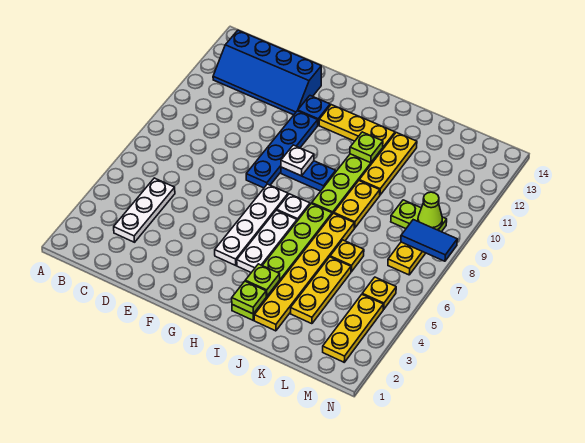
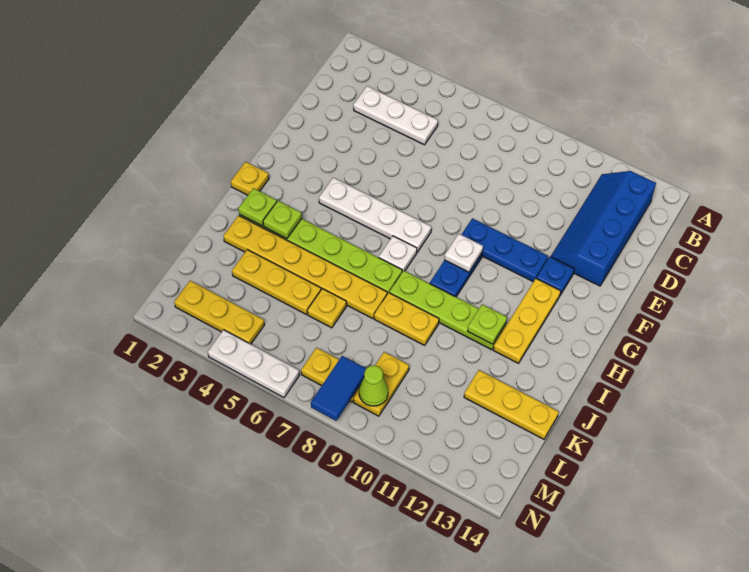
blue 1x4 plate [246,111,318,188] -> blue 1x3 plate [461,218,548,282]
white 1x3 plate [237,210,297,272] -> white 1x3 plate moved to [208,330,299,398]
yellow 1x3 plate [359,133,417,195] -> yellow 1x3 plate moved to [464,370,559,439]
lime 1x2 plate [391,200,447,232] -> yellow 1x2 plate [354,352,409,416]
yellow 1x1 plate [362,277,396,309] -> yellow 1x1 plate moved to [231,162,269,195]

